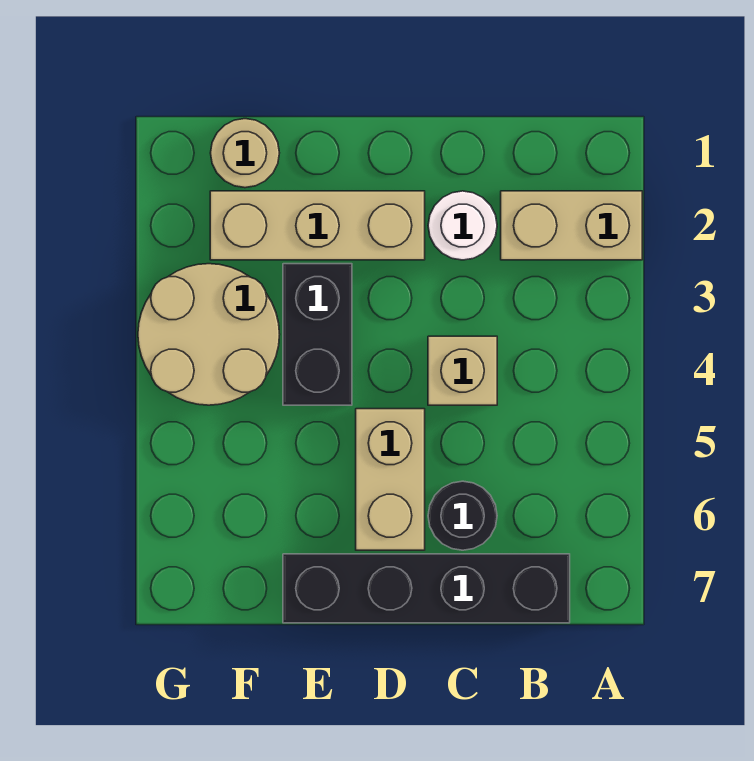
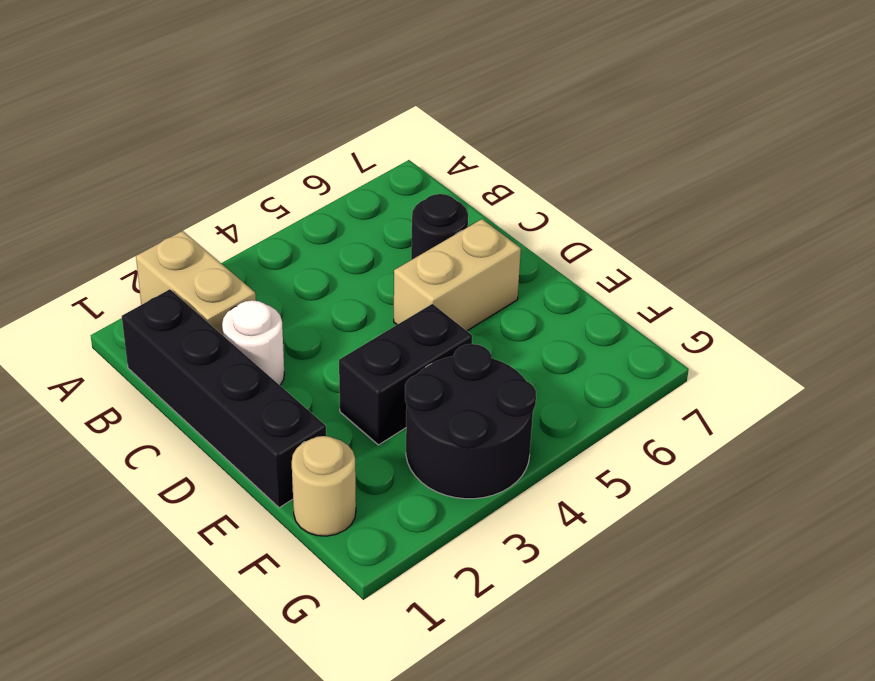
black 1x4 brick [283,554,570,623] -> black 1x4 brick moved to [122,289,326,508]
tan 1x1 brick [428,336,497,405] -> none
tan 1x3 brick [210,191,425,260] -> none
tan 2x2 round brick [138,264,280,405] -> black 2x2 round brick [405,344,536,499]

